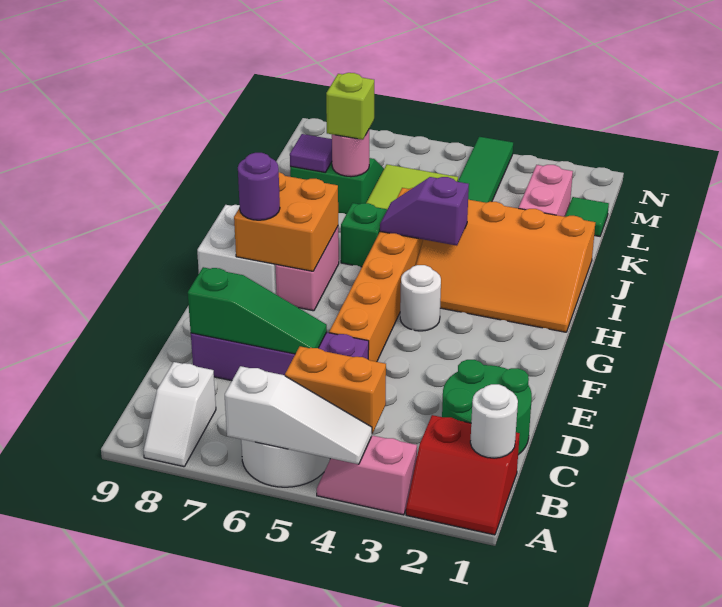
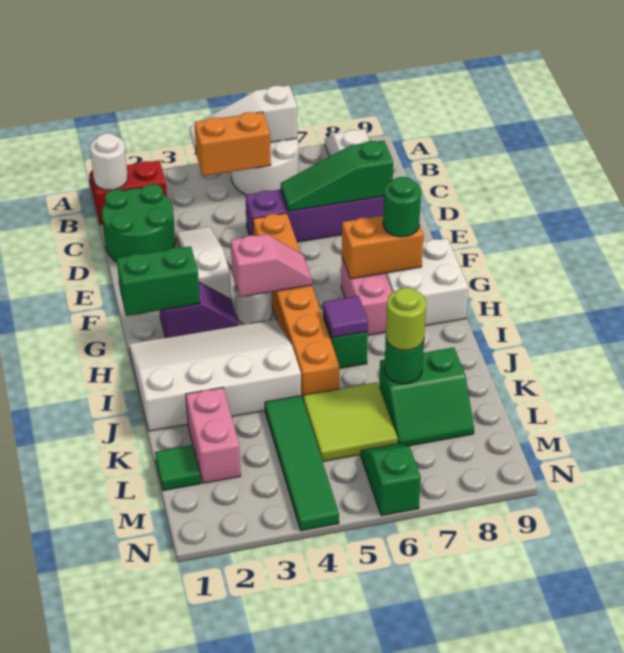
pink 1x2 slope [317,436,417,515] -> pink 1x2 slope moved to [231,234,312,297]
none -> white 1x3 slope [176,227,231,299]
none -> green 1x2 brick [117,246,200,316]
orange 2x2 brick [234,172,338,271] -> orange 1x2 brick [342,216,423,279]
purple 1x1 round brick [238,153,280,220] -> green 1x1 round brick [383,177,421,237]
orange 3x4 slope [416,200,595,332] -> white 3x4 slope [129,319,301,431]
purple 1x2 slope [380,177,469,246] -> purple 1x2 slope moved to [160,282,239,338]
pink 1x1 round brick [332,130,369,177] -> green 1x1 round brick [384,340,424,384]
lime 1x1 brick [326,73,374,140] -> lime 1x1 round brick [386,288,426,350]
purple 1x1 tile [290,134,332,172] -> purple 1x1 tile moved to [323,296,368,338]
none -> green 1x2 slope [361,444,421,516]

